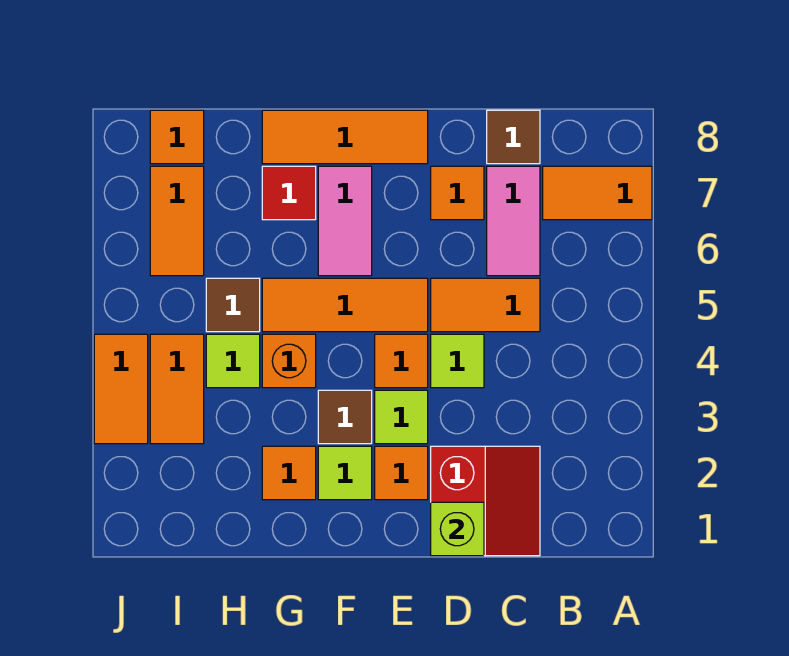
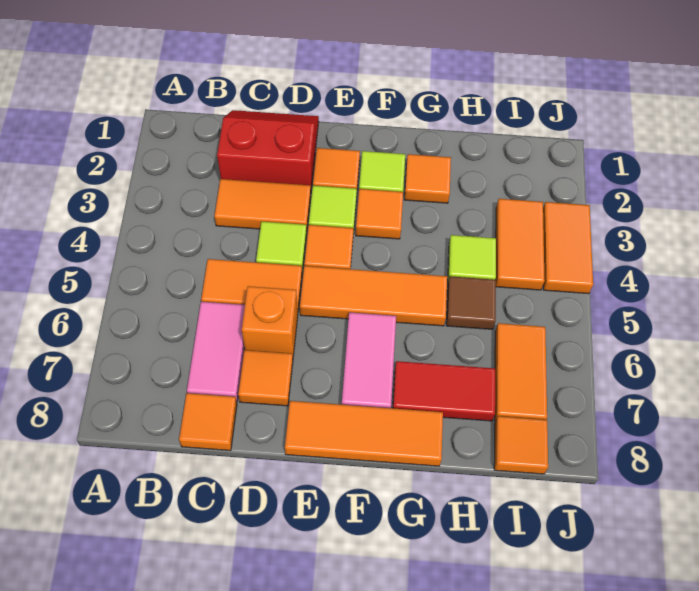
orange 1x2 tile [543,166,652,220] -> orange 1x2 tile moved to [214,179,311,232]
red 2x2 slope [431,446,540,556] -> red 2x2 slope turned to [217,110,319,188]
brown 1x1 tile [487,110,540,164] -> orange 1x1 tile [179,393,237,451]
lime 1x1 brick [431,502,484,556] -> none
brown 1x1 tile [318,390,372,444] -> orange 1x1 tile [356,189,403,239]
orange 1x1 brick [262,334,316,388] -> orange 1x1 brick moved to [242,286,298,356]
red 1x1 tile [262,166,316,220] -> red 1x2 tile [393,361,495,421]

